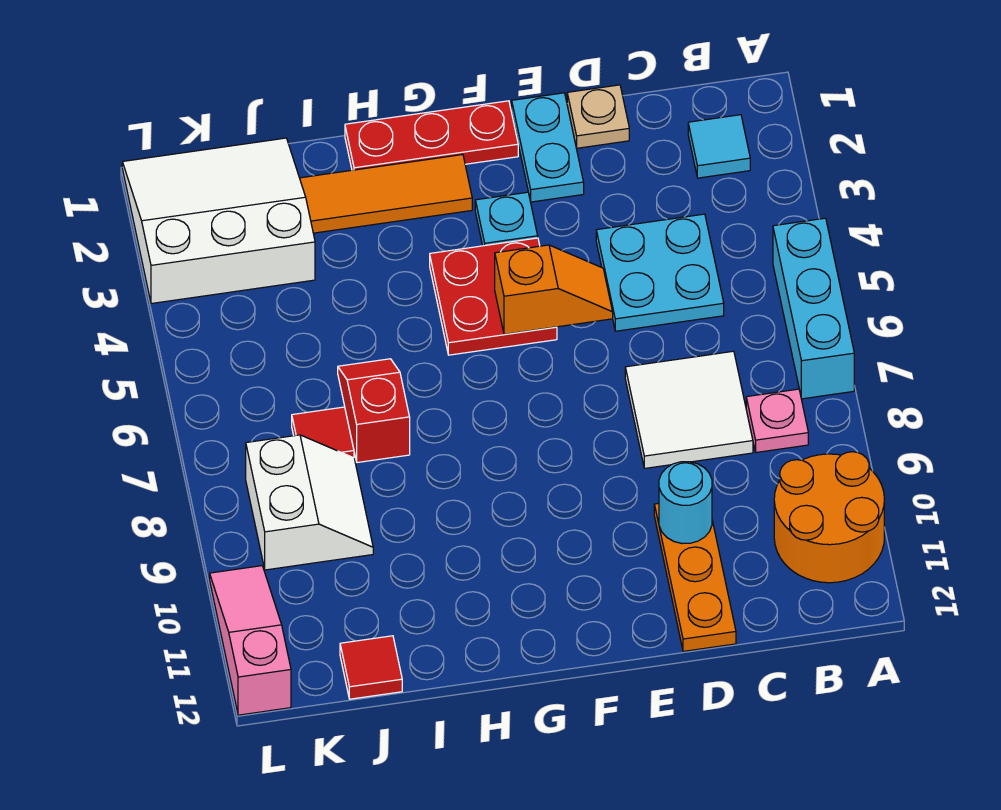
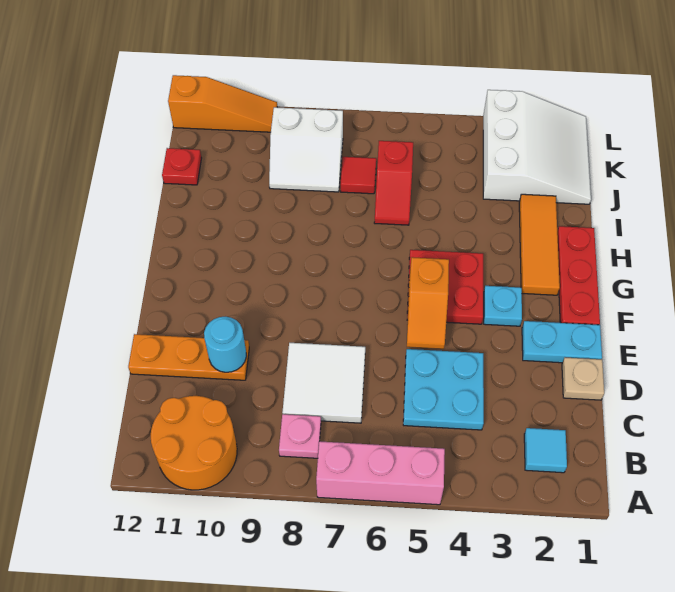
cyan 1x3 brick [773,218,854,399] -> pink 1x3 brick [316,441,445,505]
red 1x2 slope [338,359,410,463] -> red 1x2 slope turned to [374,141,413,225]
red 1x1 tile [340,636,402,699] -> red 1x1 plate [162,148,201,185]
pink 1x3 slope [210,566,291,715] -> orange 1x3 slope [168,75,277,132]

